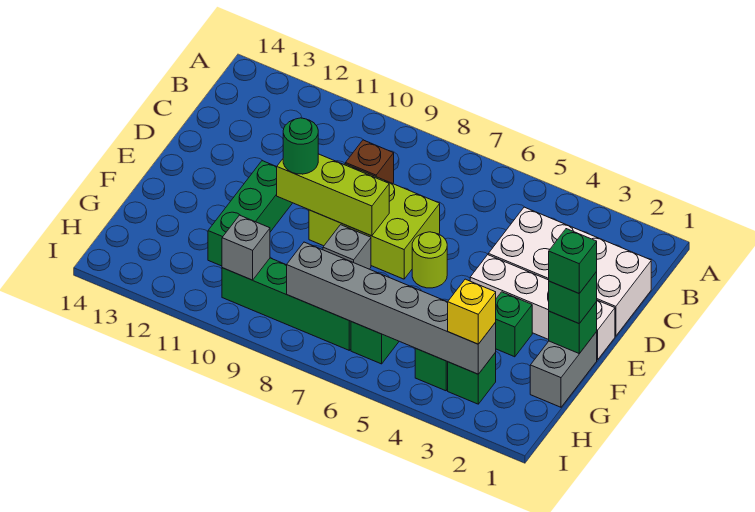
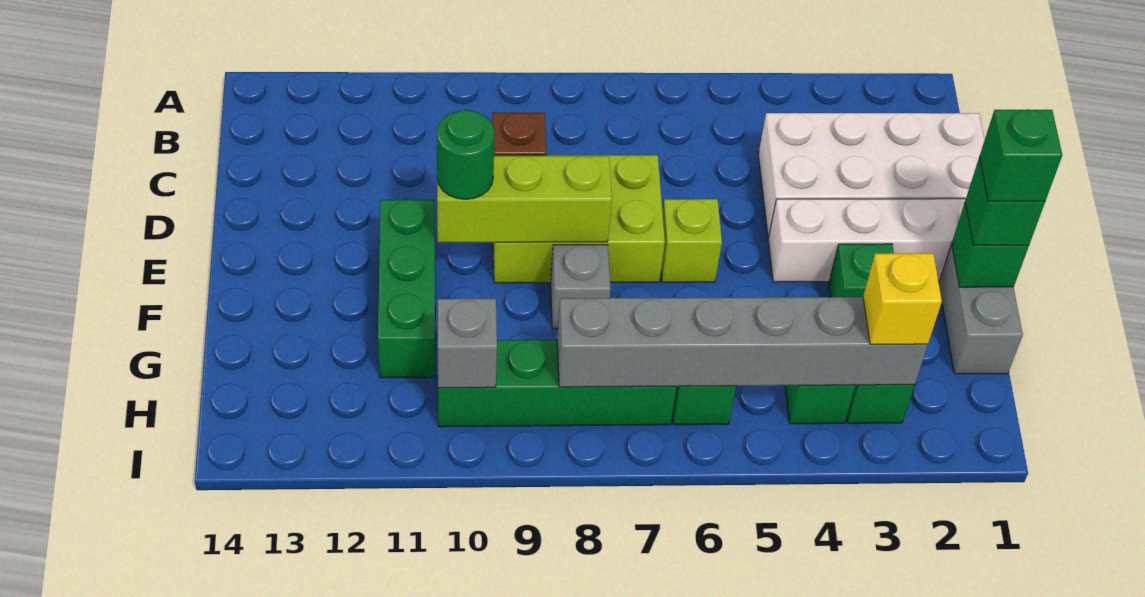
lime 1x1 round brick [412,232,447,288] -> lime 1x1 brick [661,199,722,282]

